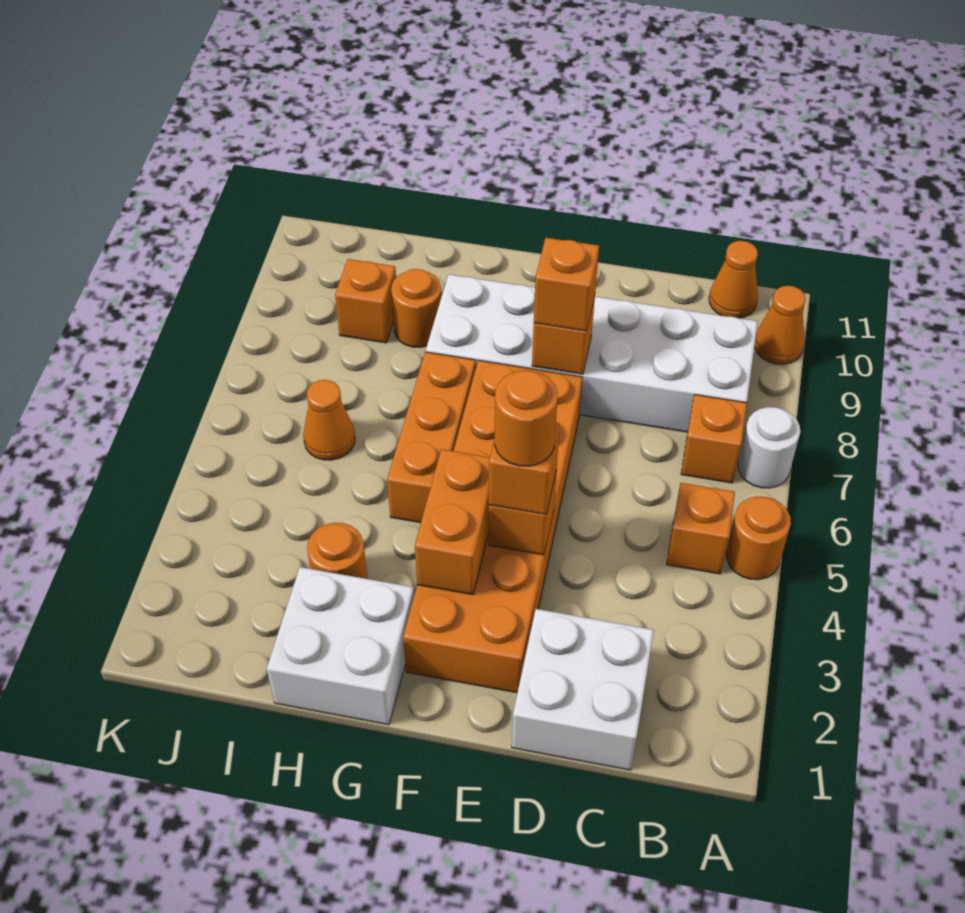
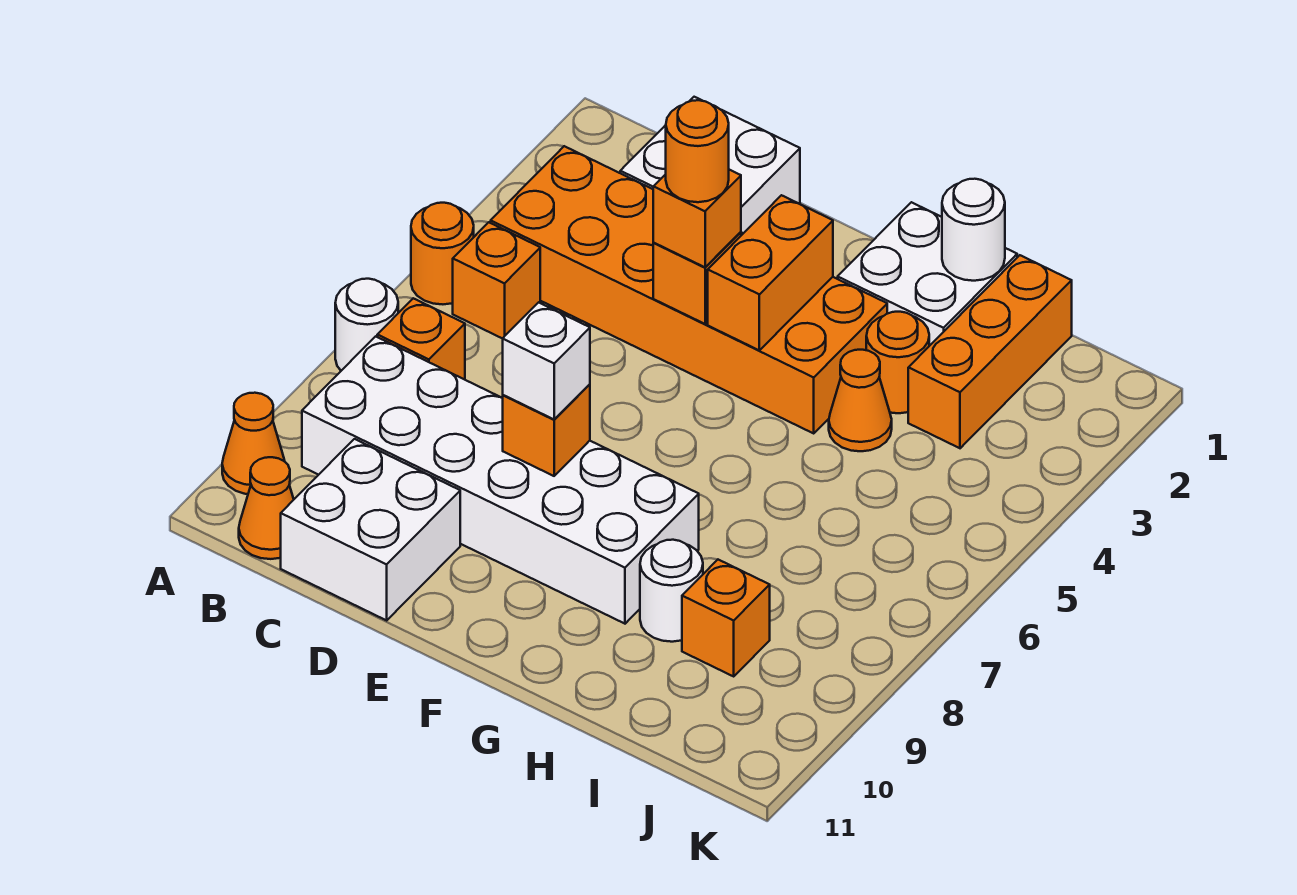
none -> white 2x2 brick [281,439,460,620]
orange 2x6 brick [403,360,583,693] -> orange 2x6 brick turned to [491,146,887,433]
orange 1x1 brick [534,238,599,331] -> white 1x1 brick [503,302,590,419]
orange 1x3 brick [387,352,476,523] -> orange 1x3 brick moved to [908,255,1072,448]
none -> white 1x1 round brick [942,179,1005,281]
orange 1x1 round brick [391,269,441,347] -> white 1x1 round brick [640,540,703,642]
orange 1x1 cone [303,380,355,460] -> orange 1x1 cone moved to [829,350,892,451]

